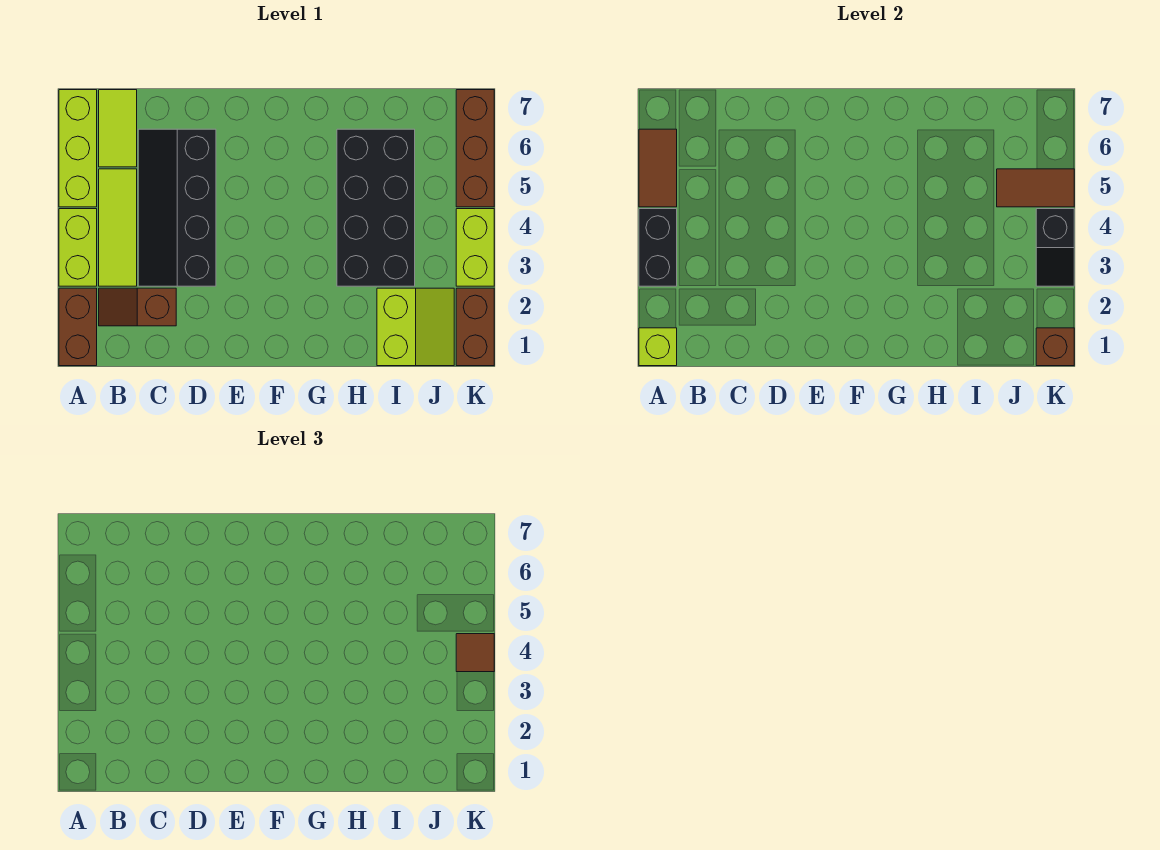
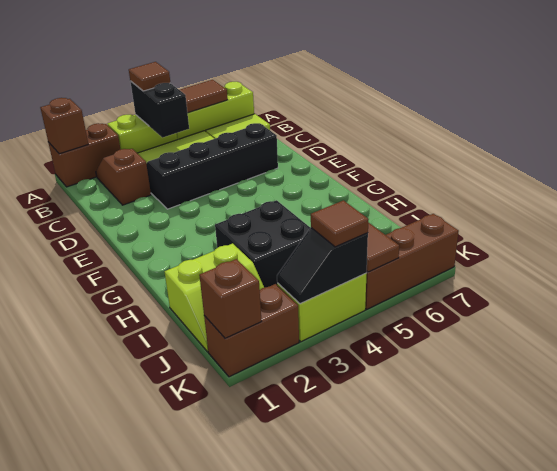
lime 1x1 brick [639,328,677,366] -> brown 1x1 brick [40,98,88,154]
black 1x2 brick [639,209,677,286] -> black 1x2 brick turned to [130,81,189,138]
none -> brown 1x1 tile [129,62,170,91]
black 2x4 brick [337,129,415,286] -> black 2x2 brick [215,200,310,288]

